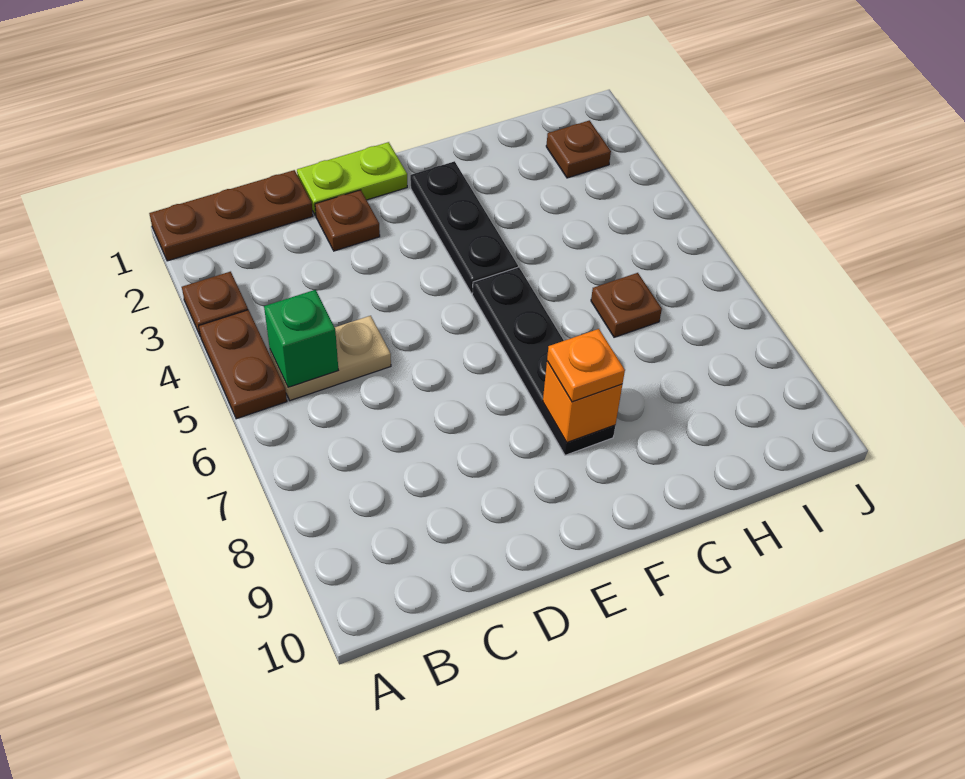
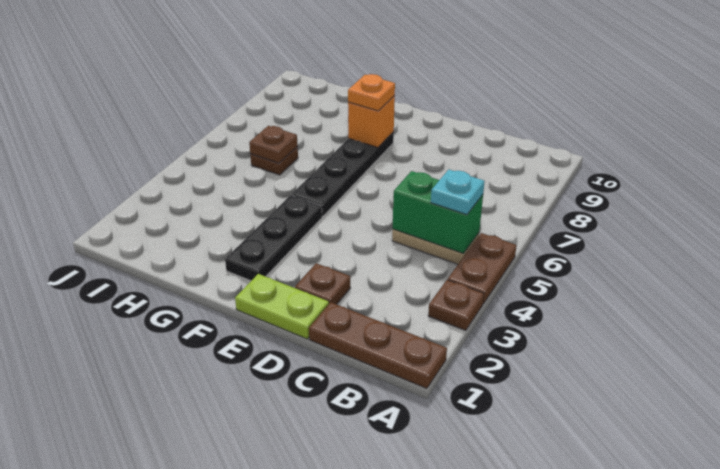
green 1x1 brick [264,290,338,387] -> green 1x2 brick [393,171,483,254]
none -> cyan 1x1 plate [431,170,485,215]
brown 1x1 plate [546,120,611,178] -> brown 1x1 plate moved to [249,126,298,163]

